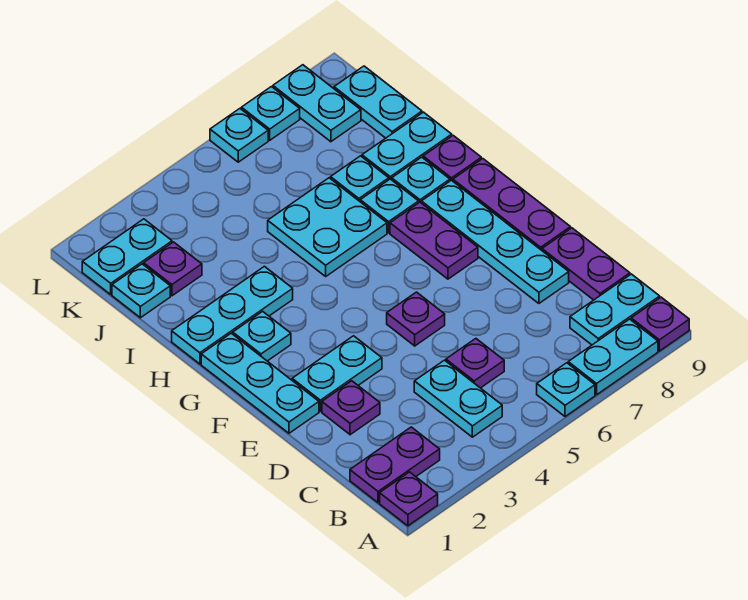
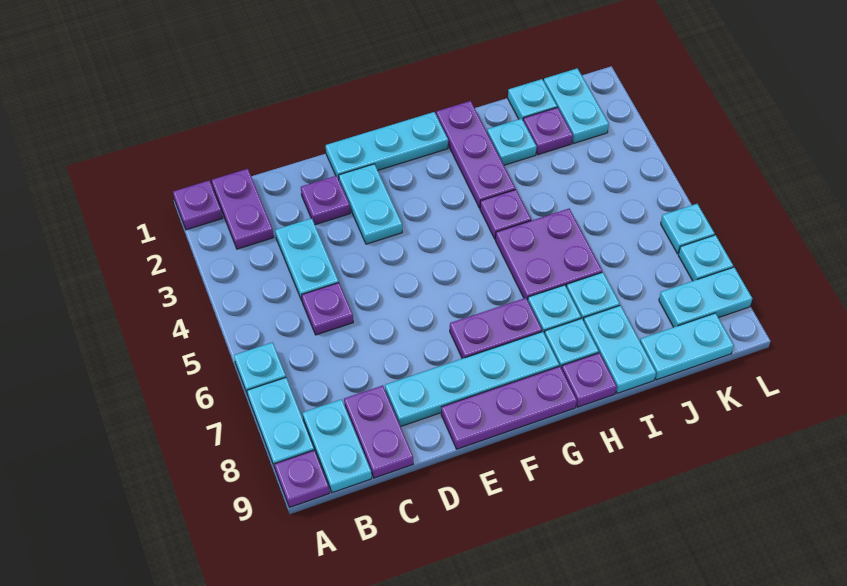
cyan 1x2 plate [414,360,502,437] -> cyan 1x2 plate turned to [275,218,339,300]
purple 1x2 plate [542,228,630,300] -> purple 1x2 plate turned to [344,385,413,478]
purple 1x1 plate [387,292,445,346] -> purple 1x1 plate moved to [480,189,531,239]
cyan 1x1 plate [233,311,291,361] -> cyan 1x1 plate moved to [487,118,537,165]
cyan 1x3 plate [172,266,293,364] -> purple 1x3 plate [436,101,515,208]
cyan 2x2 plate [268,178,387,276] -> purple 2x2 plate [495,209,602,300]

